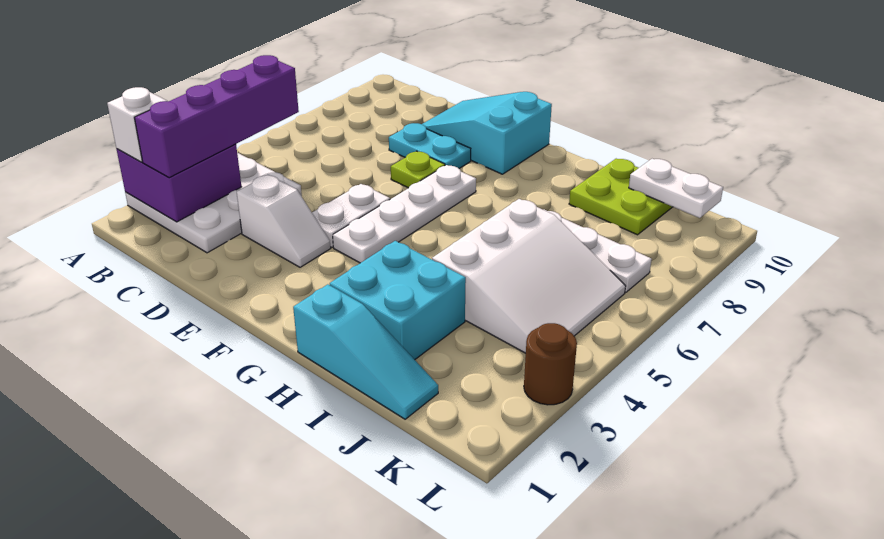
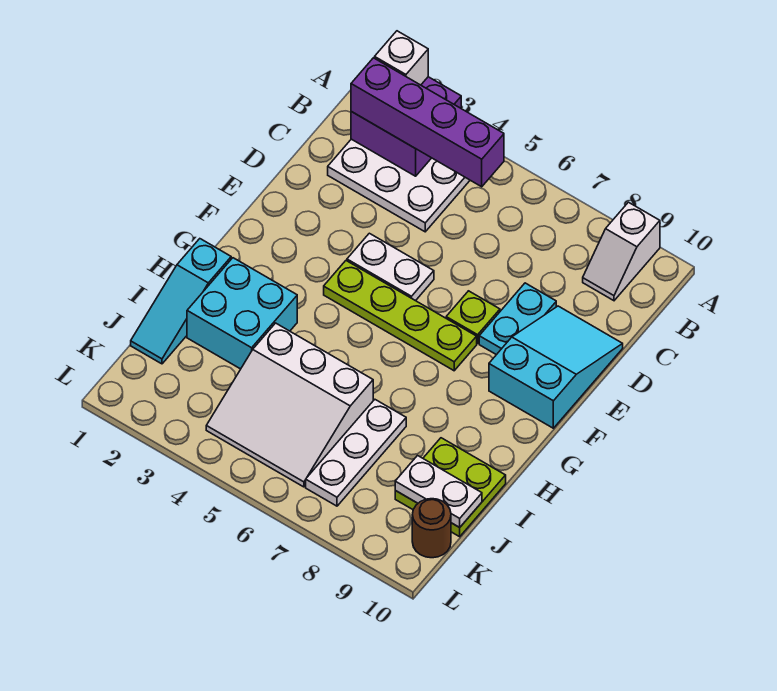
white 1x2 slope [237,175,331,267] -> white 1x2 slope moved to [583,202,660,301]
white 1x4 plate [333,165,476,263] -> lime 1x4 plate [324,261,477,371]
white 1x2 plate [629,159,723,218] -> white 1x2 plate turned to [395,456,482,527]
brown 1x1 round brick [524,323,577,405] -> brown 1x1 round brick moved to [412,499,451,558]

